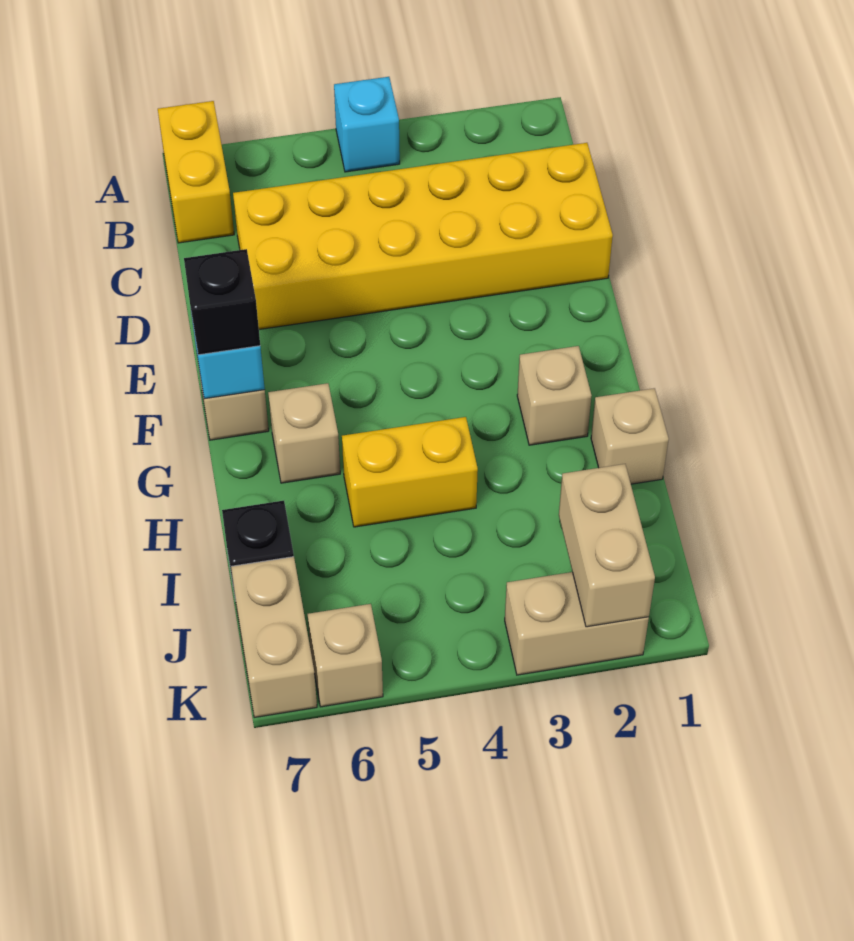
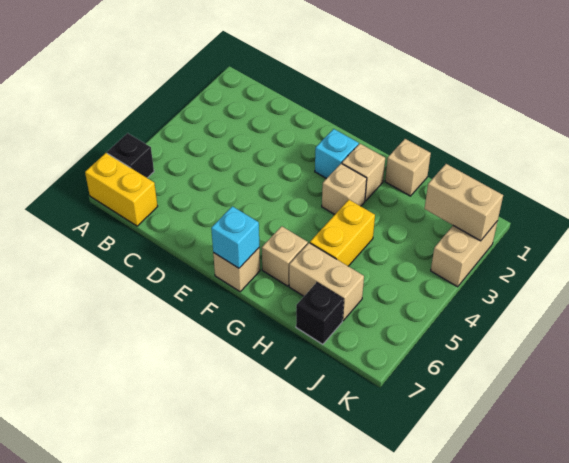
cyan 1x1 brick [334,77,400,172] -> cyan 1x1 brick moved to [315,129,359,179]
yellow 2x6 brick [233,143,613,329] -> none
black 1x1 brick [184,249,260,355] -> black 1x1 brick moved to [107,133,154,178]
tan 1x2 brick [231,557,317,717] -> tan 1x2 brick moved to [289,243,364,321]
tan 1x1 brick [308,604,383,707] -> tan 1x1 brick moved to [322,164,367,214]

